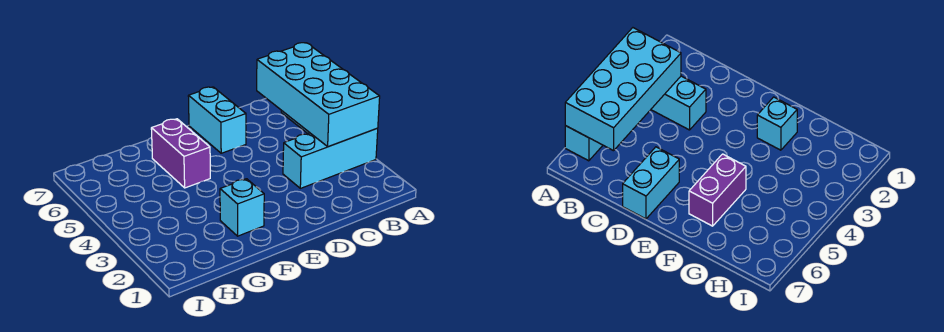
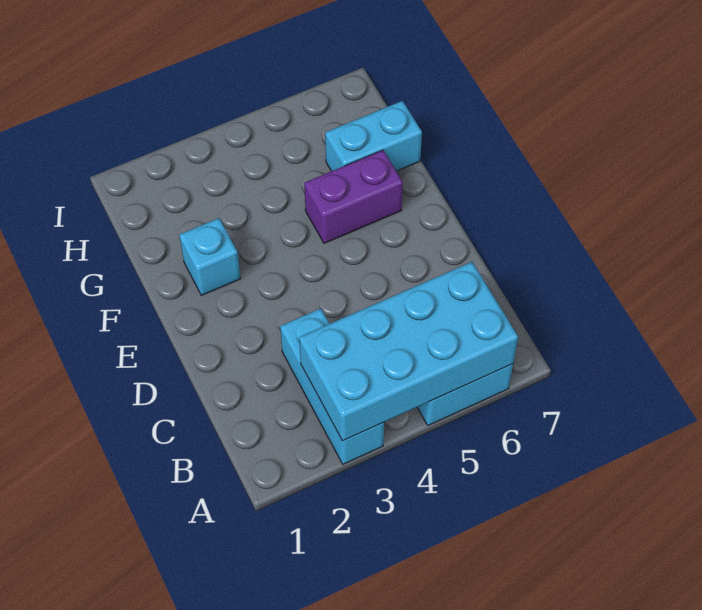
cyan 1x2 brick [188,87,246,153] -> cyan 1x2 brick moved to [325,101,422,171]

